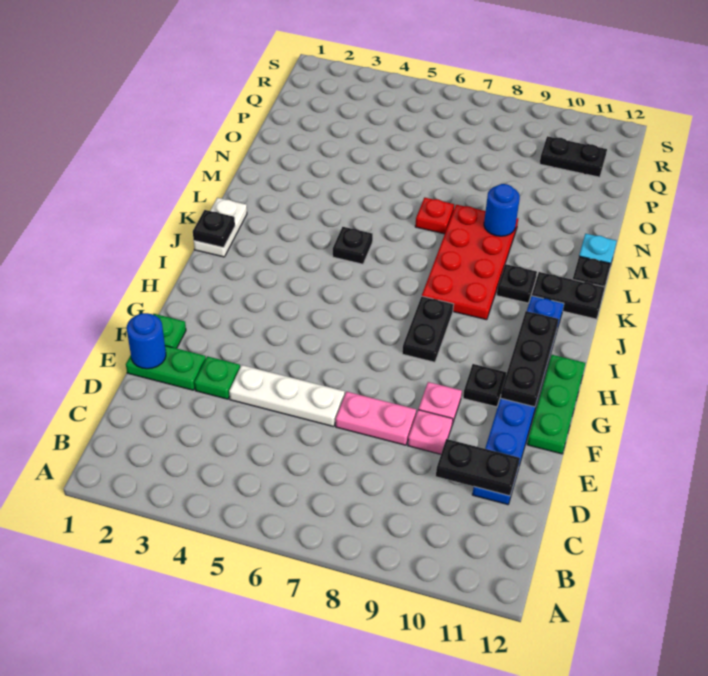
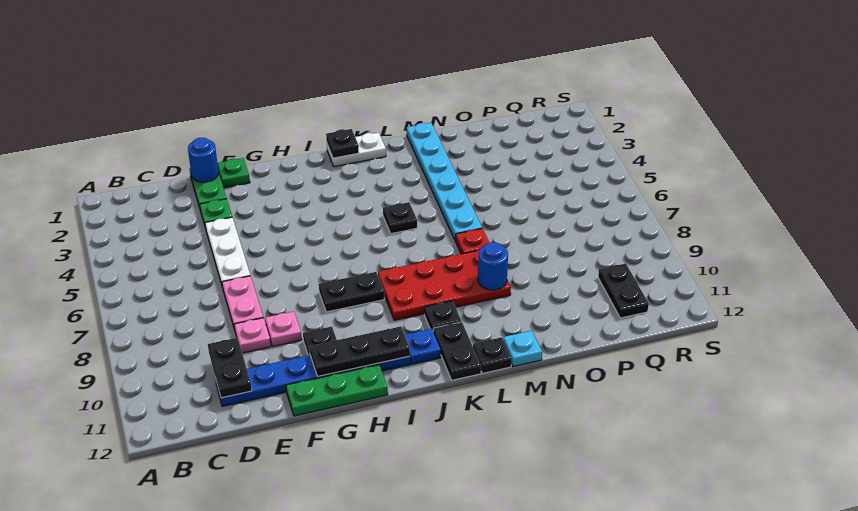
none -> cyan 1x6 plate [407,123,482,241]

